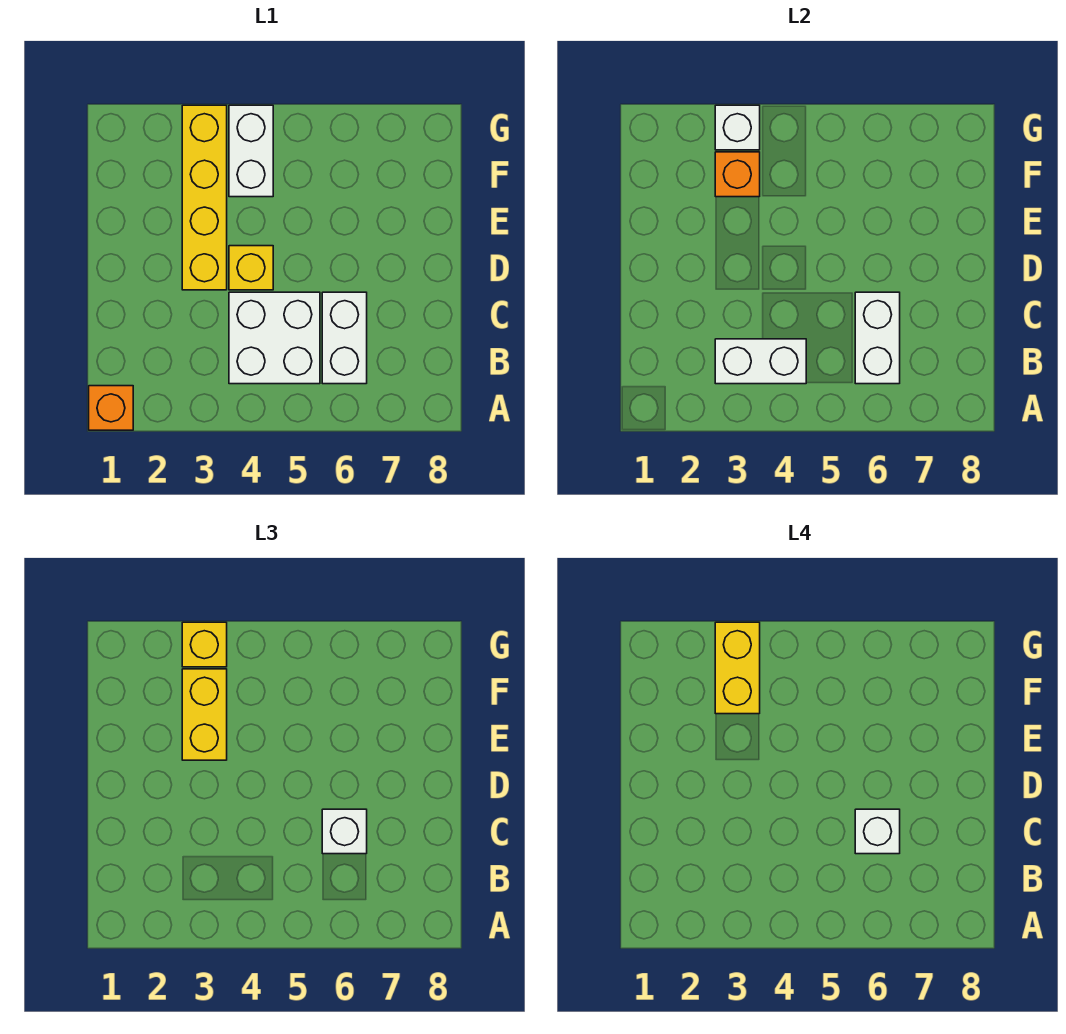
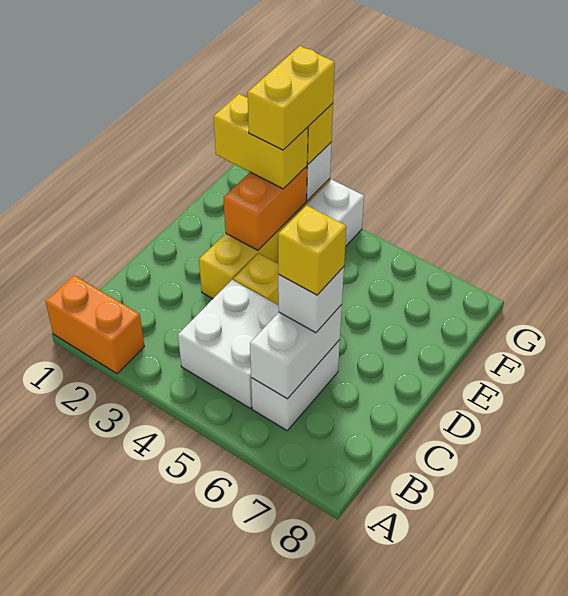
orange 1x1 brick [89,386,133,430] -> orange 1x2 brick [46,275,144,374]
white 1x2 brick [715,339,806,384] -> none
white 1x1 brick [855,809,900,854] -> yellow 1x1 brick [278,205,346,295]
yellow 1x2 brick [182,669,227,760] -> yellow 1x2 brick turned to [214,94,308,189]
orange 1x1 brick [715,152,760,197] -> orange 1x2 brick [224,166,307,250]

